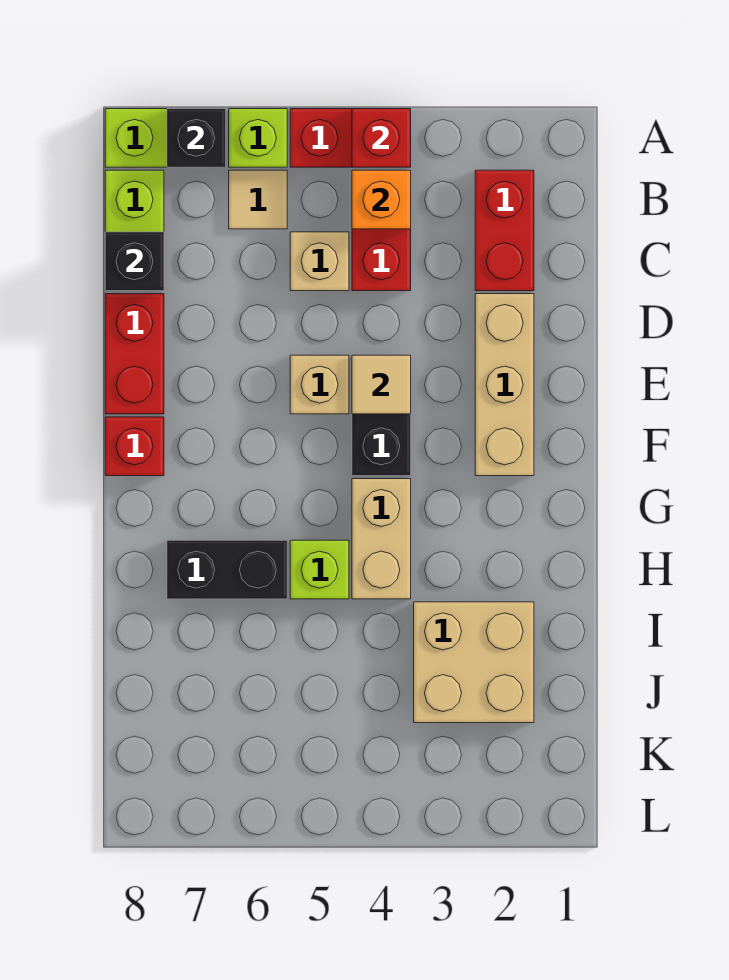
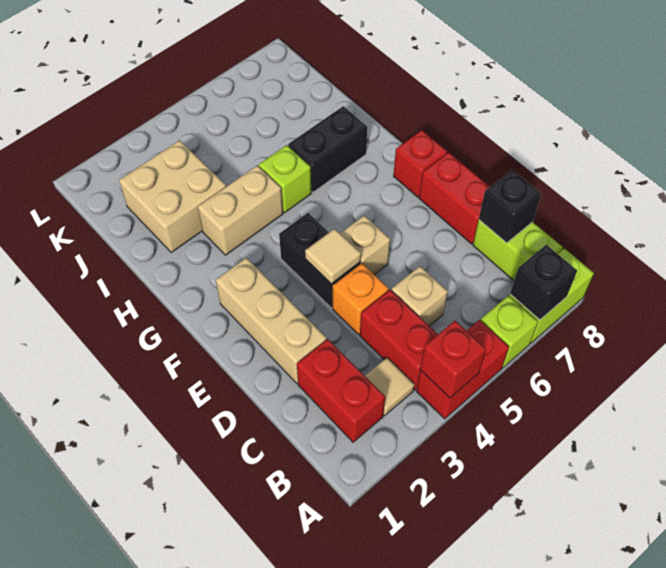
orange 1x1 brick [352,170,411,229] -> orange 1x1 brick moved to [333,263,389,334]
tan 1x1 tile [229,170,287,229] -> tan 1x1 tile moved to [365,358,415,416]
tan 1x2 brick [352,479,411,599] -> tan 1x2 brick turned to [198,165,283,255]

